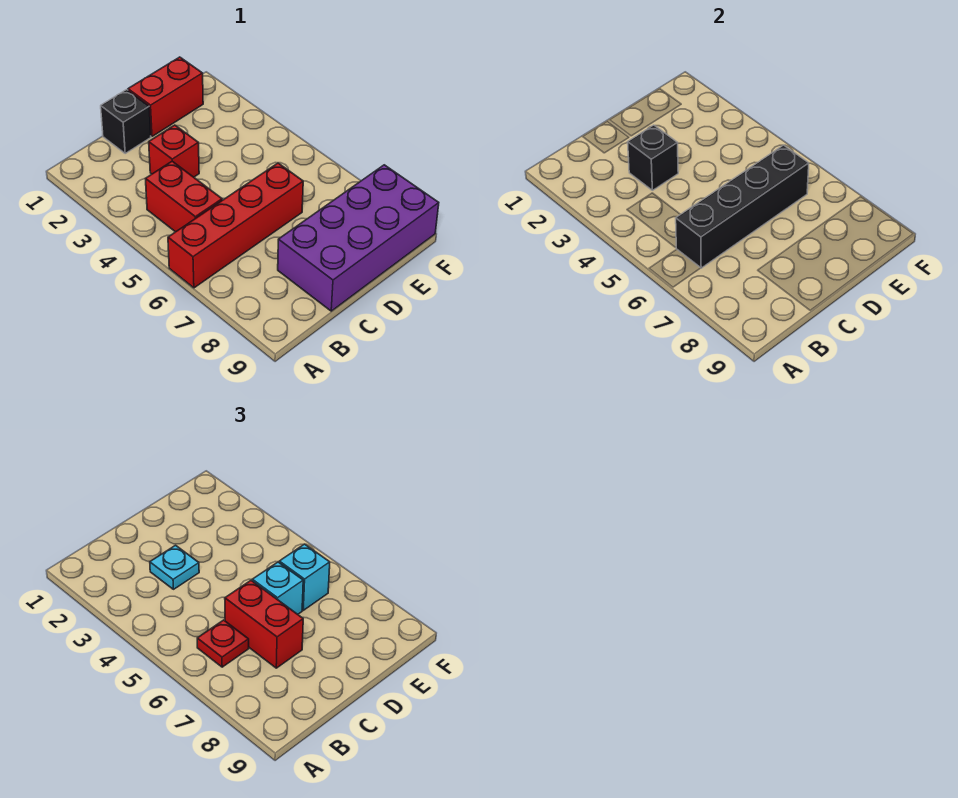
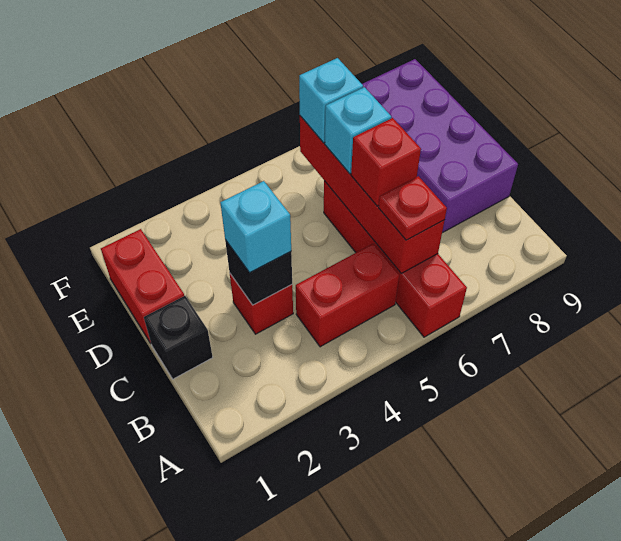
black 1x4 brick [676,145,809,268] -> red 1x4 brick [300,116,445,273]
cyan 1x1 plate [150,545,199,589] -> cyan 1x1 brick [220,181,291,273]
red 1x2 brick [225,580,303,668] -> red 1x1 brick [351,118,421,206]

